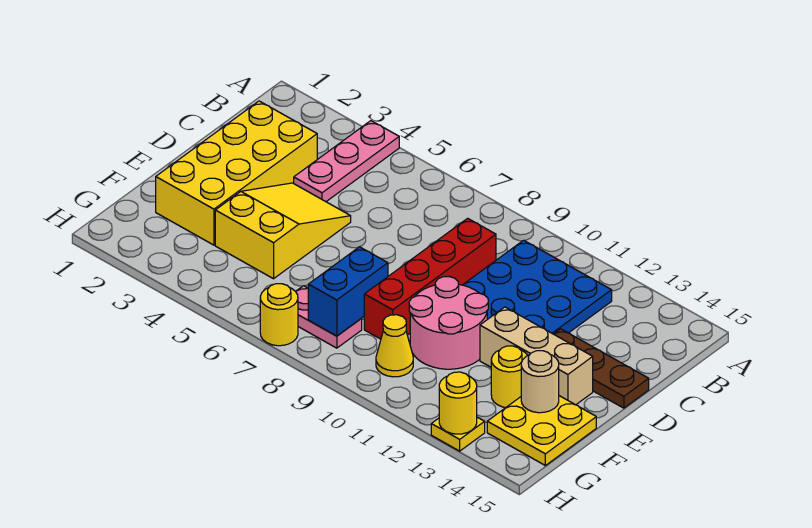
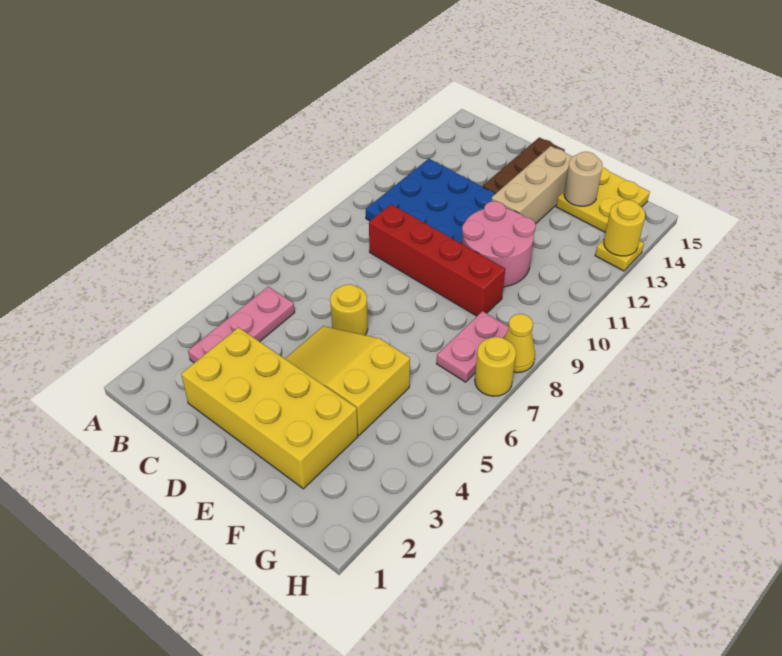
pink 1x3 plate [294,121,399,202] -> pink 1x3 plate turned to [188,287,295,363]
blue 1x2 brick [308,247,388,336] -> none
yellow 1x1 round brick [491,346,527,408] -> yellow 1x1 round brick moved to [330,284,368,335]
yellow 1x1 cone [376,315,413,377] -> yellow 1x1 cone moved to [504,314,535,373]

